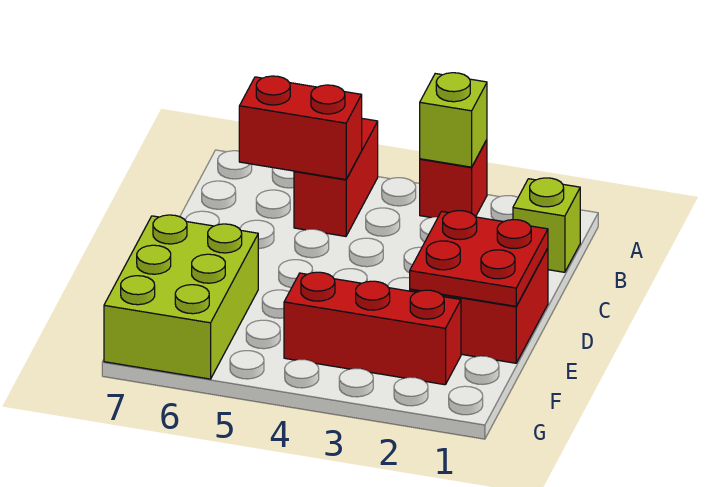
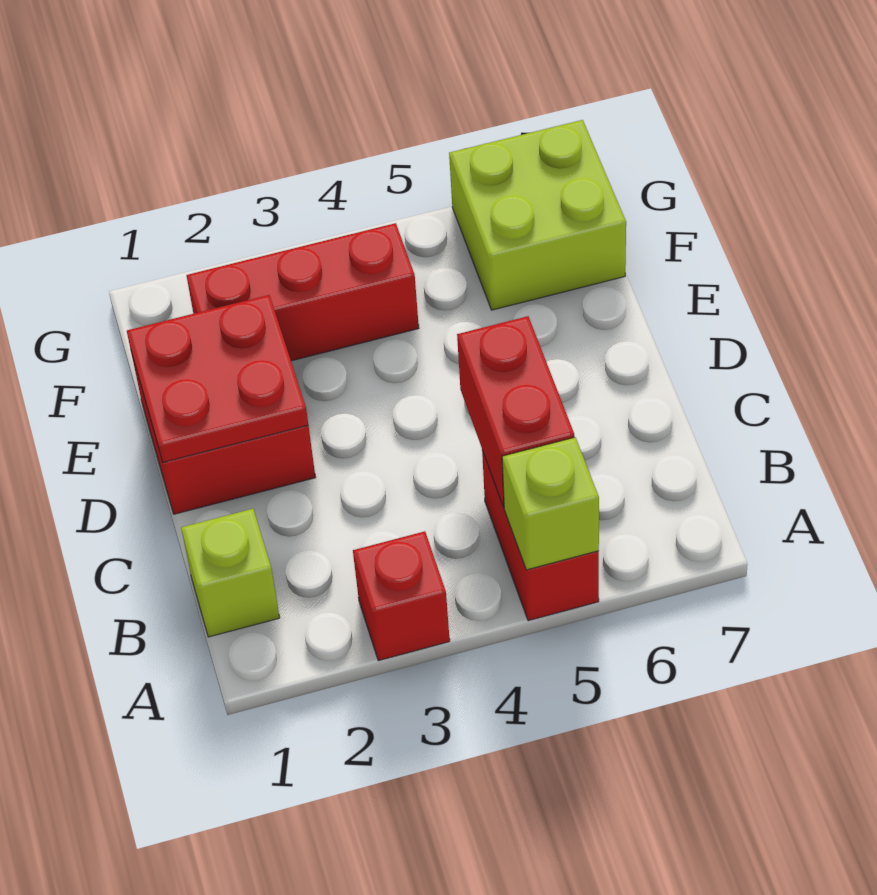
lime 1x1 brick [420,73,487,167] -> lime 1x1 brick moved to [502,437,599,570]
red 1x2 brick [239,76,362,180] -> red 1x2 brick turned to [457,316,574,507]
lime 2x3 brick [104,215,258,379] -> lime 2x2 brick [449,120,626,310]

